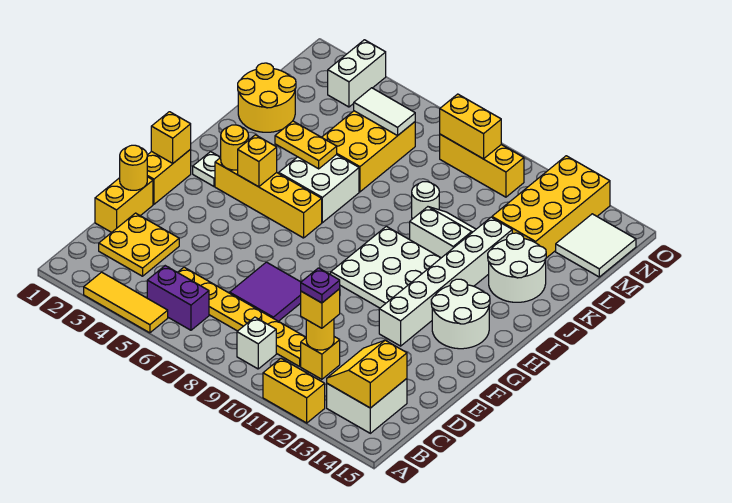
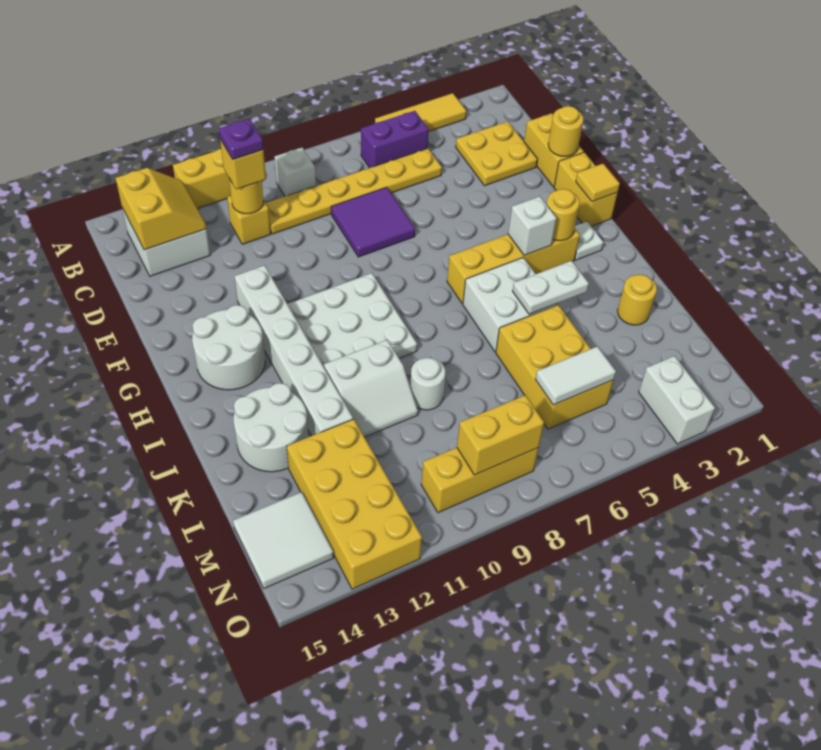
yellow 1x1 brick [151,112,191,163] -> yellow 1x1 tile [576,164,620,202]
yellow 1x1 brick [238,135,277,187] -> white 1x1 brick [508,196,557,255]
yellow 1x2 plate [275,121,337,169] -> white 1x2 plate [513,261,589,314]
yellow 2x2 round brick [238,63,296,132] -> yellow 1x1 round brick [618,275,657,325]

